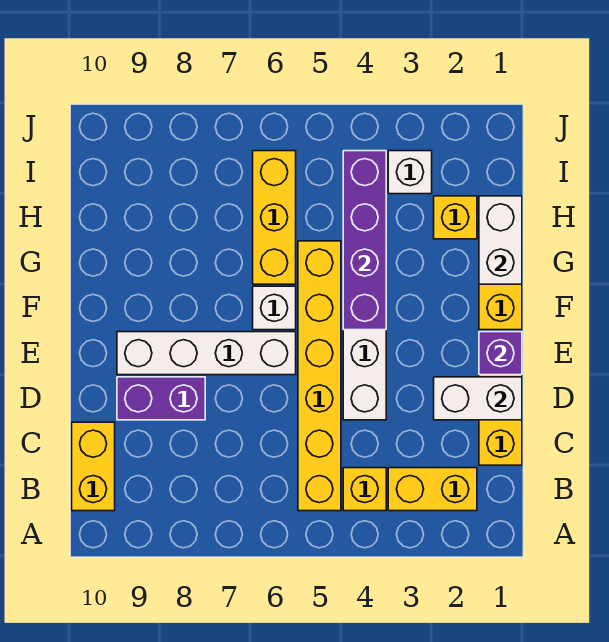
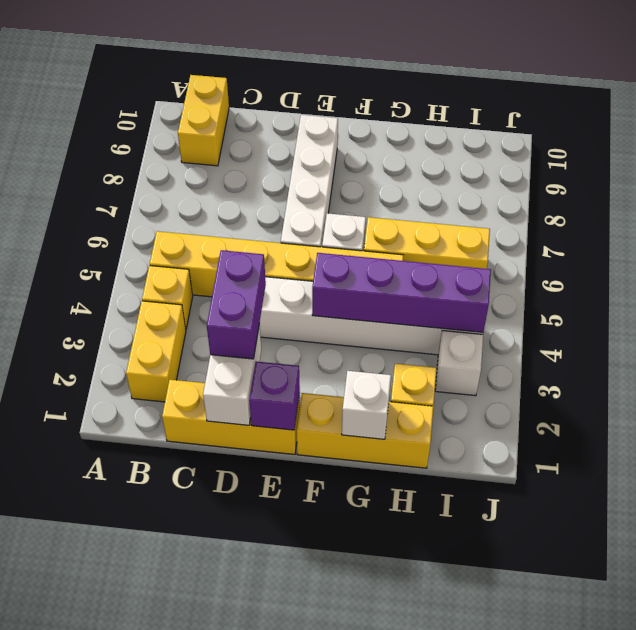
yellow 1x2 brick [72,422,115,511] -> yellow 1x2 brick turned to [178,75,229,166]
purple 1x2 brick [117,377,205,420] -> purple 1x2 brick moved to [207,250,266,359]
white 1x2 brick [479,196,522,284] -> white 1x1 brick [342,371,391,439]

